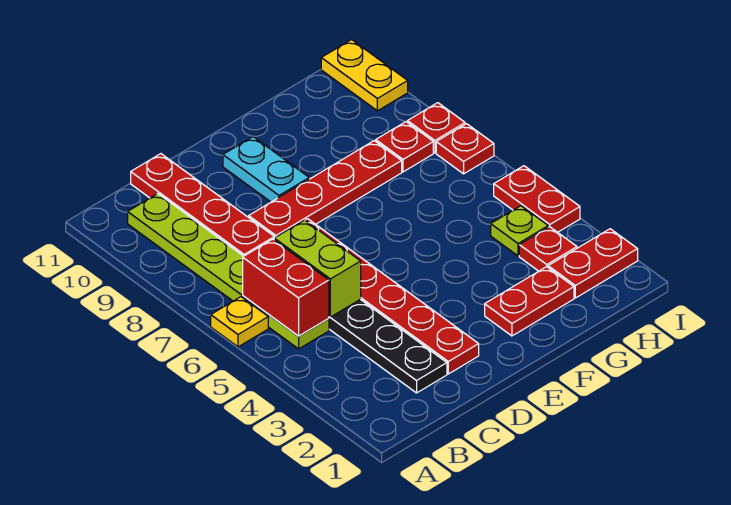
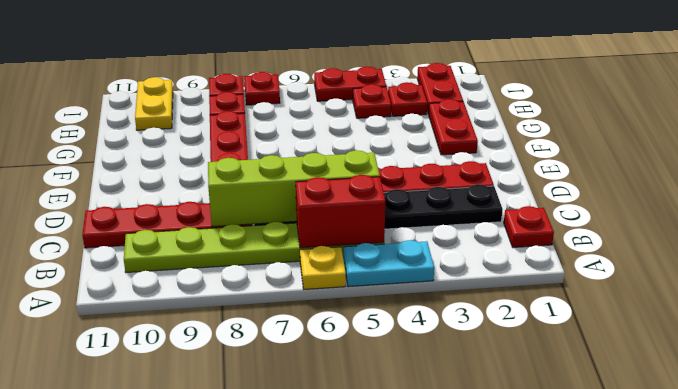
none -> red 1x1 plate [504,206,554,247]
lime 1x2 brick [274,220,361,317] -> lime 1x4 brick [208,150,380,227]
cyan 1x2 plate [223,137,309,202] -> cyan 1x2 plate moved to [343,240,434,287]
lime 1x1 plate [491,206,548,256] -> red 1x1 plate [353,84,391,118]
yellow 1x2 plate [321,40,408,111] -> yellow 1x2 plate turned to [135,77,173,130]

